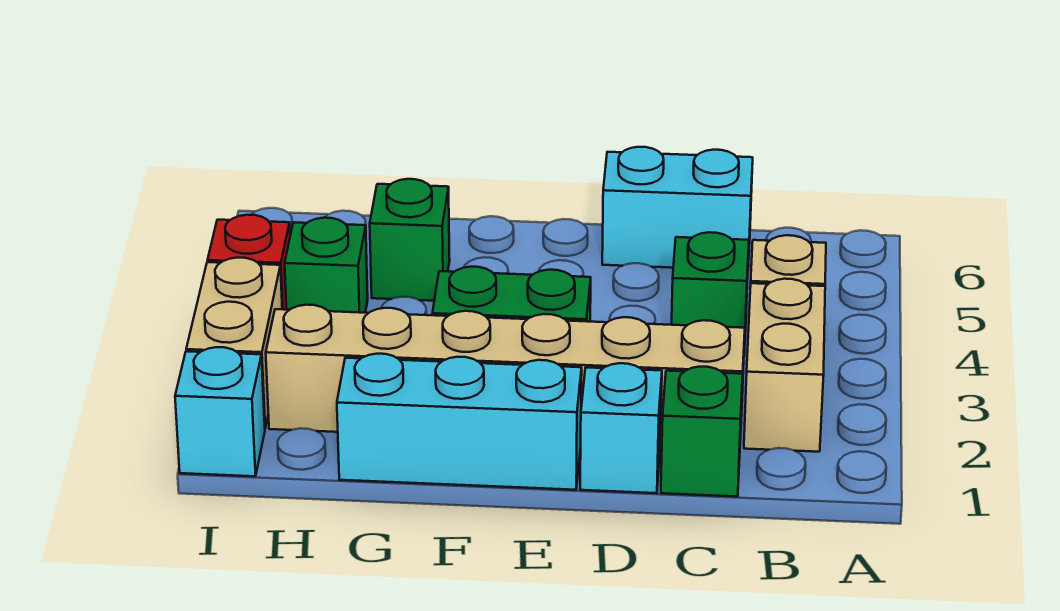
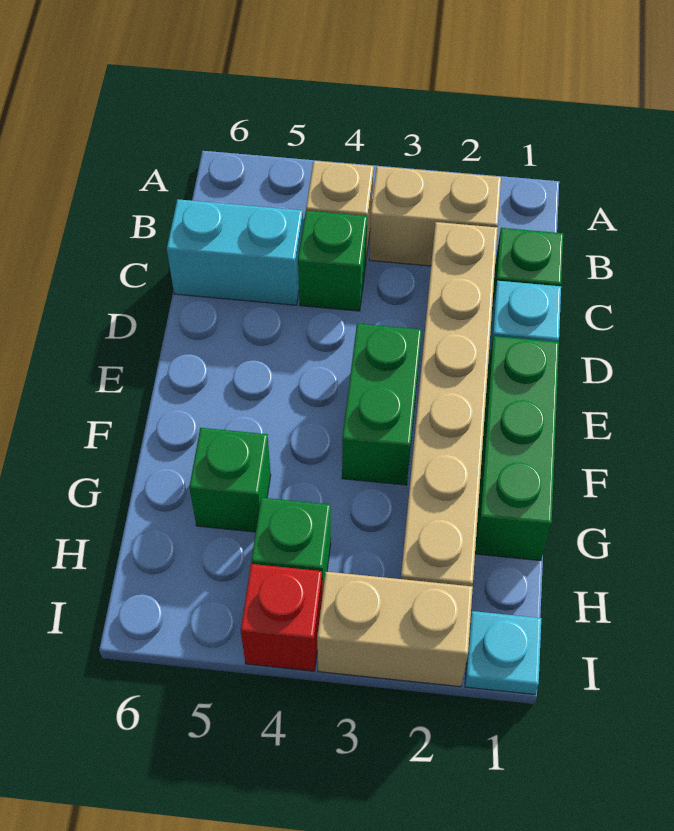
cyan 1x2 brick [602,147,753,268] -> cyan 1x2 brick turned to [167,199,303,305]
cyan 1x3 brick [337,354,582,490] -> green 1x3 brick [475,336,559,561]
cyan 1x1 brick [175,347,265,476] -> cyan 1x1 plate [465,611,541,694]

